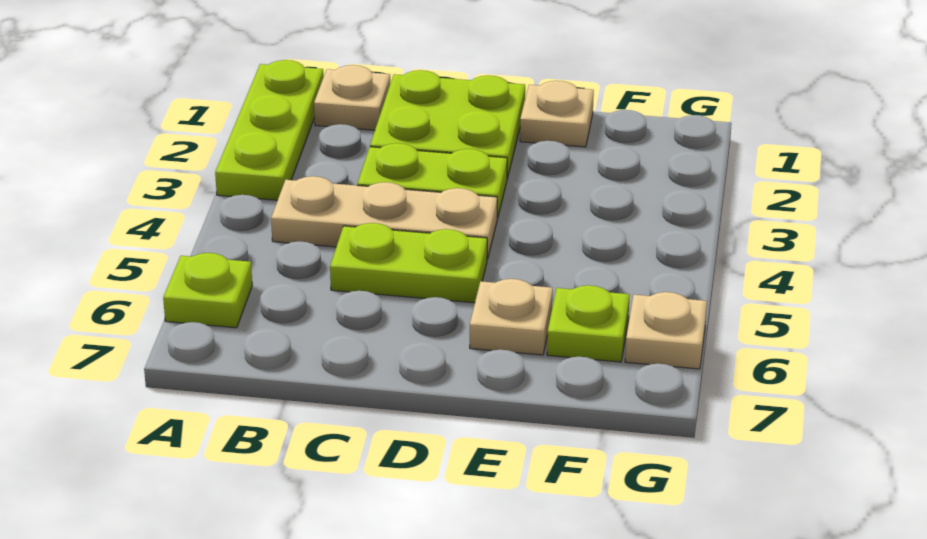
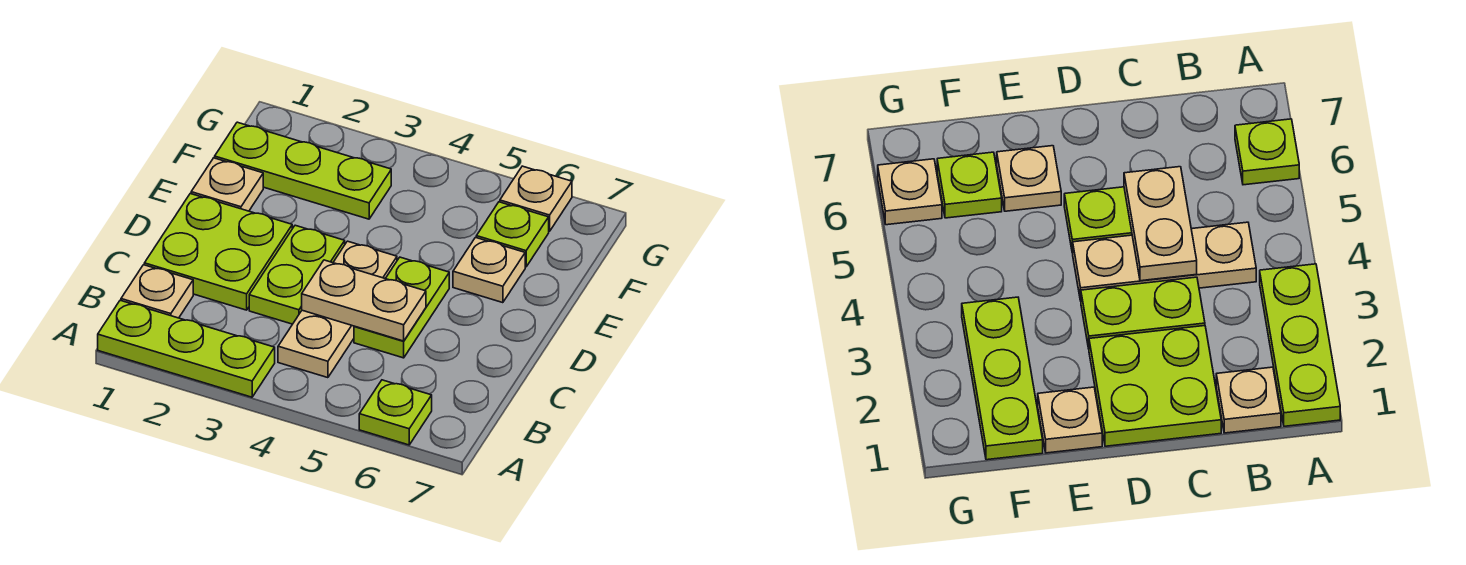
none -> tan 1x2 plate [302,260,426,341]
none -> lime 1x3 plate [215,122,391,219]

